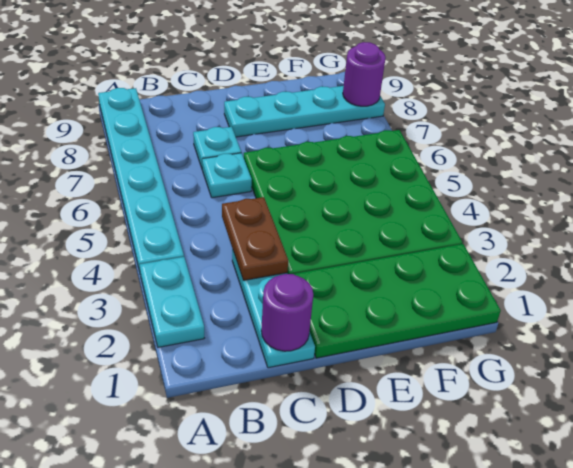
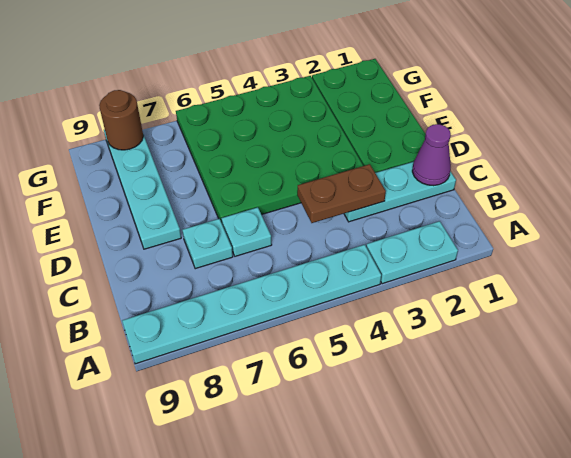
purple 1x1 round brick [261,274,313,351] -> purple 1x1 cone [412,124,451,186]
purple 1x1 round brick [343,42,386,106] -> brown 1x1 round brick [99,90,143,150]

